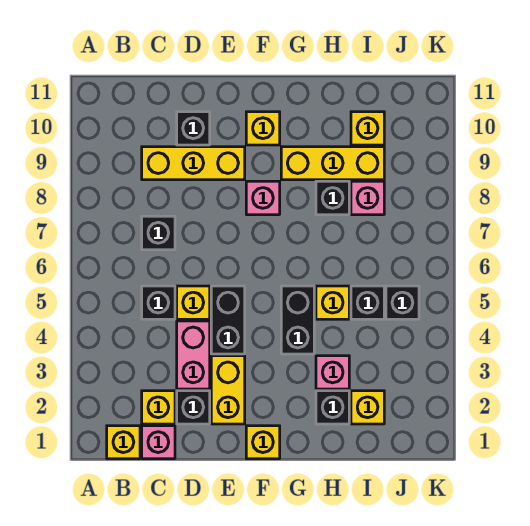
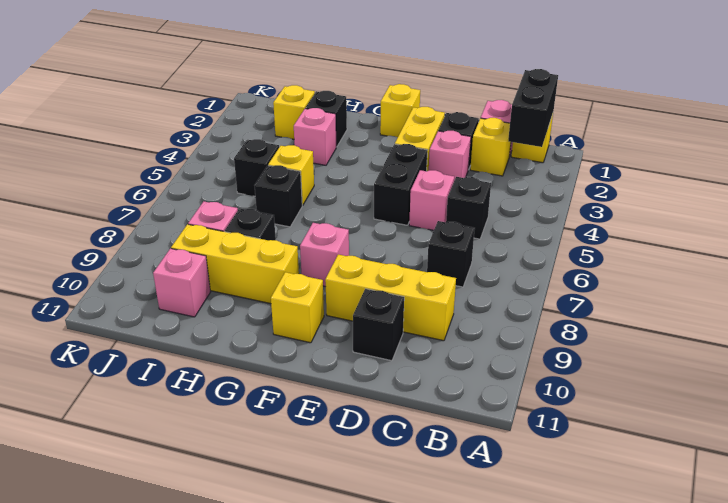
pink 1x2 brick [177,321,210,389] -> pink 1x1 brick [429,131,471,181]
yellow 1x1 brick [177,286,210,319] -> pink 1x1 brick [409,170,454,230]
black 1x2 brick [281,286,314,354] -> black 1x2 brick moved to [508,69,558,147]
yellow 1x1 brick [351,112,384,145] -> pink 1x1 brick [153,249,210,317]
black 1x1 brick [386,286,419,319] -> black 1x1 brick moved to [255,165,302,227]

